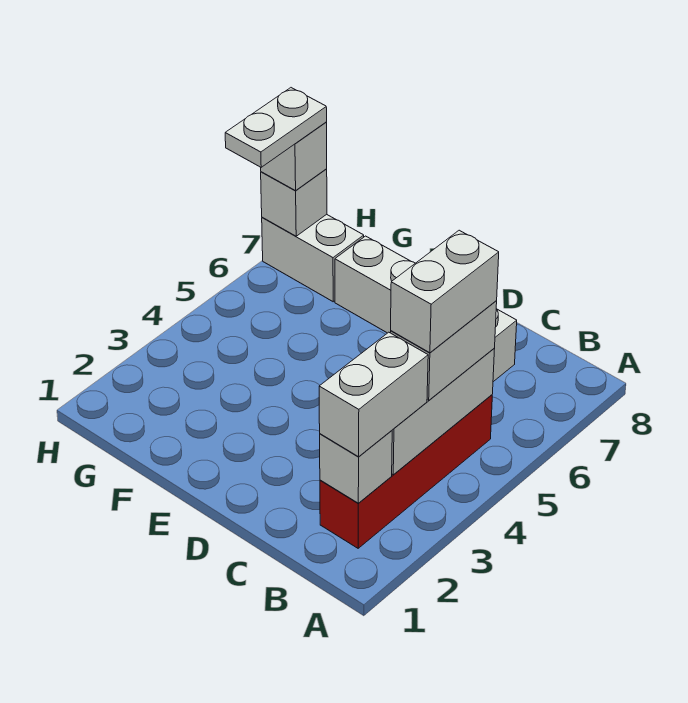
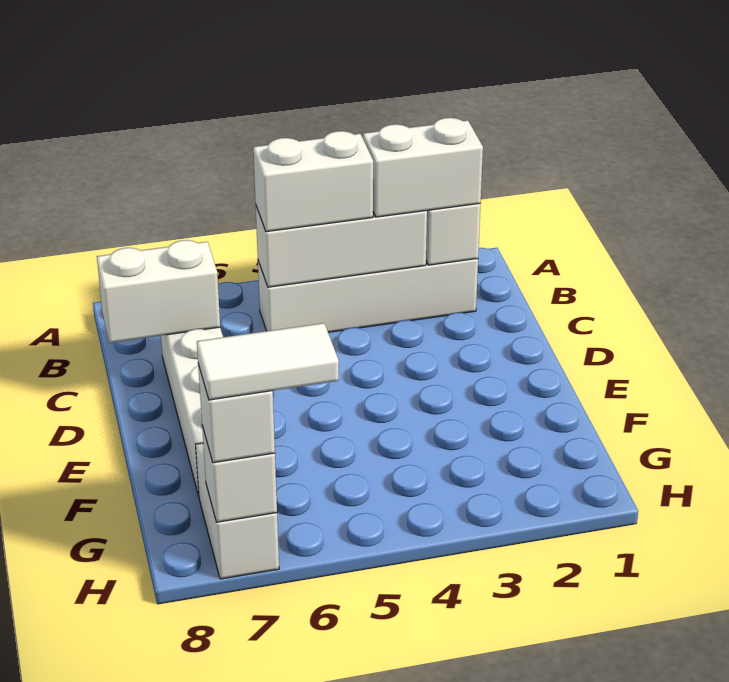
red 1x4 brick [320,395,492,548] -> white 1x4 brick [258,259,478,332]
white 1x2 brick [391,230,499,353] -> white 1x2 brick moved to [97,240,220,343]
white 1x2 plate [225,88,327,167] -> white 1x2 tile [197,323,339,400]

